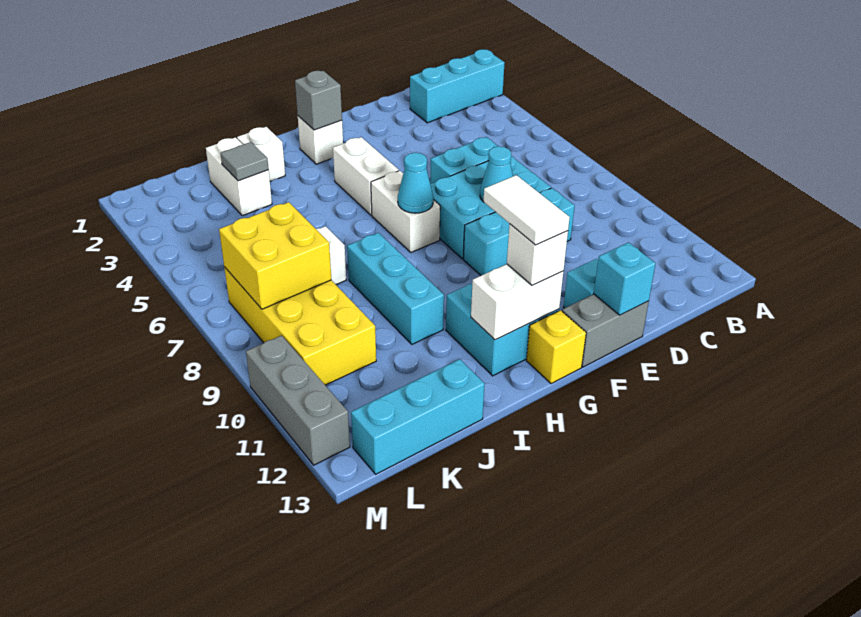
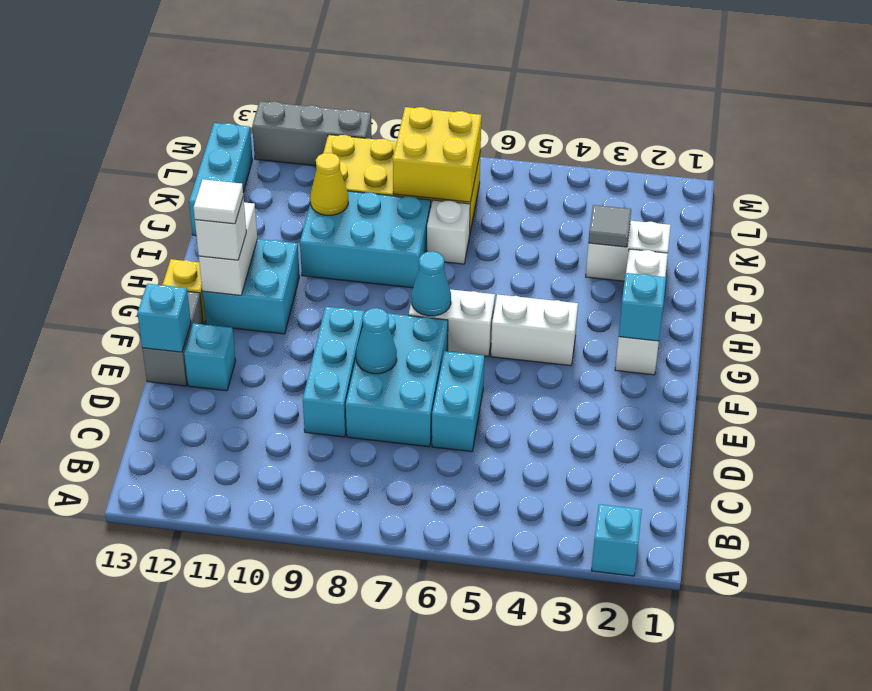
cyan 1x3 brick [410,49,505,123] -> cyan 1x1 brick [591,504,642,576]
grey 1x1 brick [295,71,342,130] -> cyan 1x1 brick [619,273,666,341]
white 1x2 tile [484,175,570,245] -> white 1x1 tile [194,179,243,224]
cyan 1x3 brick [347,233,444,344] -> cyan 2x3 brick [300,191,431,288]
none -> yellow 1x1 cone [310,153,348,215]

